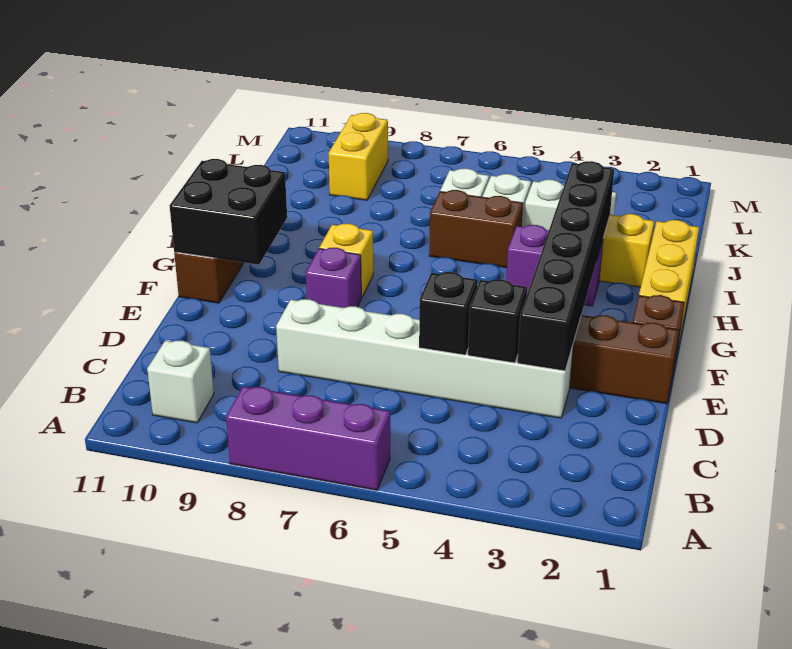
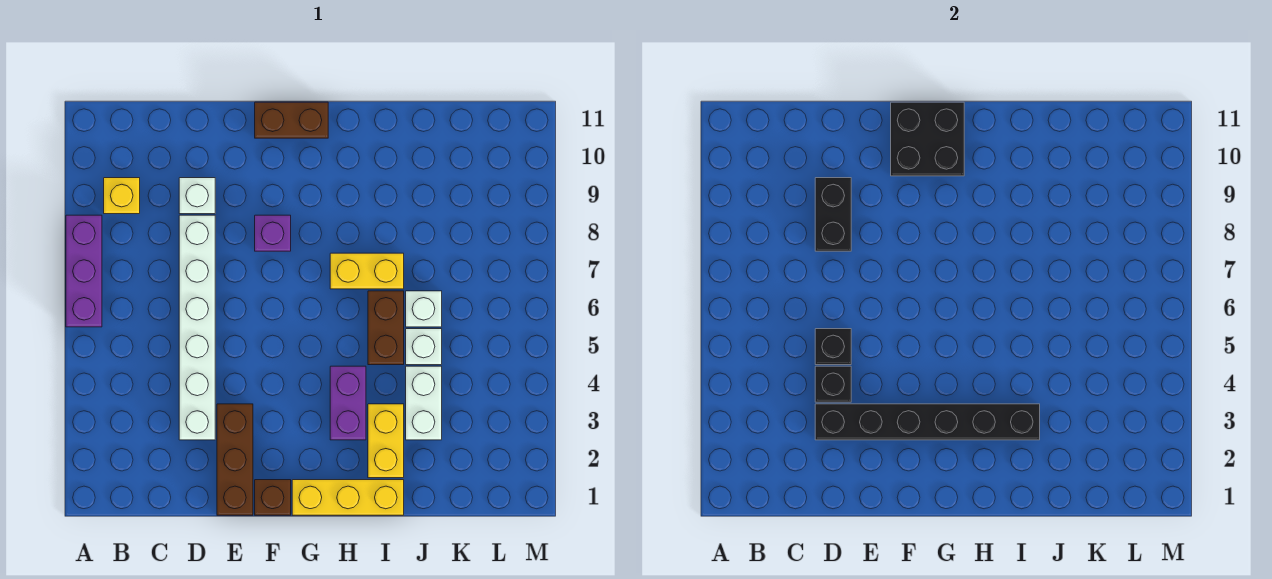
white 1x1 brick [147,340,214,423] -> white 1x1 brick moved to [179,178,215,214]
none -> black 1x2 brick [815,178,851,251]
yellow 1x1 brick [319,224,373,298] -> yellow 1x1 brick moved to [104,178,140,214]
yellow 1x2 brick [329,113,388,200] -> yellow 1x2 brick moved to [330,253,404,289]

